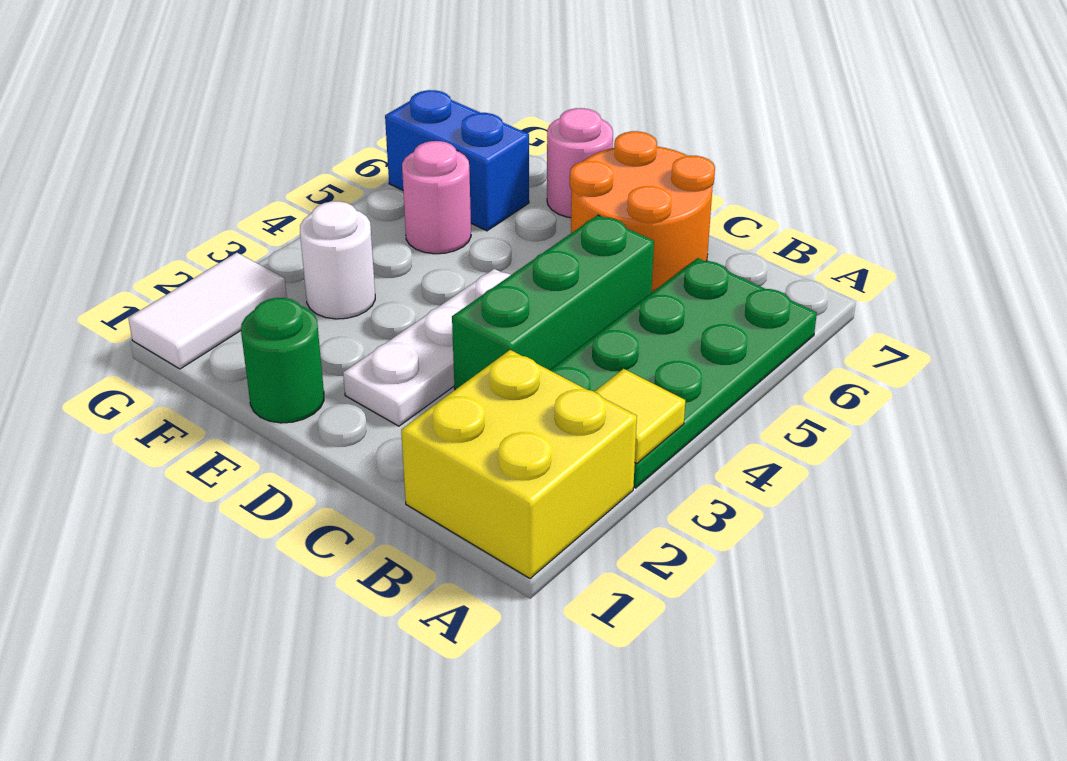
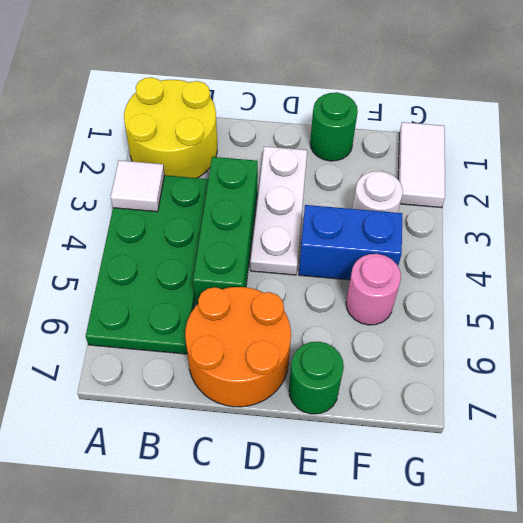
yellow 2x2 brick [401,350,637,579] -> yellow 2x2 round brick [124,77,217,178]
yellow 1x1 tile [595,369,685,463] -> white 1x1 tile [111,160,165,212]
pink 1x1 round brick [547,108,613,218] -> green 1x1 round brick [289,342,344,414]
blue 1x2 brick [385,90,529,231] -> blue 1x2 brick moved to [299,205,402,280]

